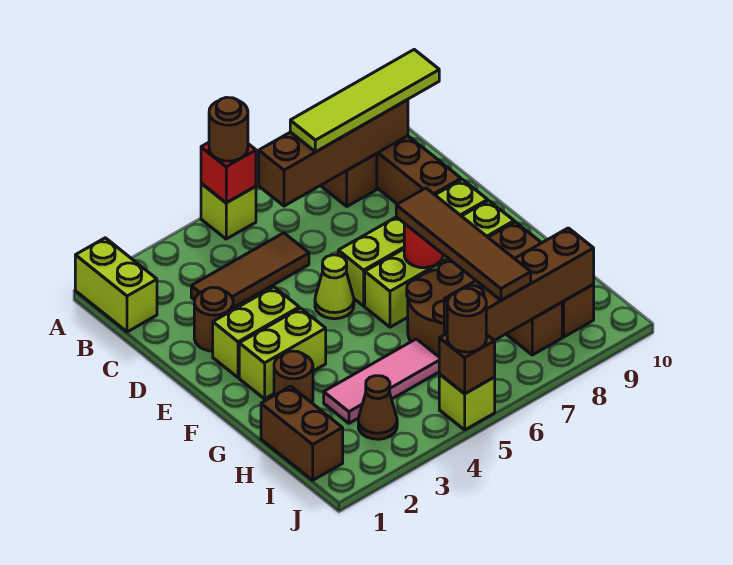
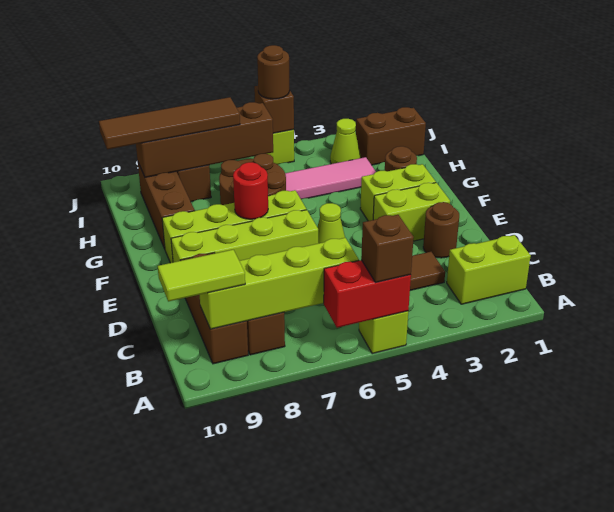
lime 1x2 brick [75,238,157,332] -> lime 1x2 brick turned to [447,235,531,304]
red 1x1 brick [201,142,256,203] -> red 1x2 brick [324,260,411,328]
brown 1x1 round brick [209,97,248,161] -> brown 1x1 brick [361,215,414,282]
brown 1x4 brick [259,99,408,206] -> lime 1x4 brick [200,238,359,329]
lime 1x4 tile [290,50,439,152] -> lime 1x2 tile [158,250,245,302]
brown 1x4 tile [396,188,531,300] -> brown 1x4 tile turned to [99,97,240,150]
brown 1x2 brick [261,386,343,480] -> brown 1x2 brick turned to [356,107,426,165]
brown 1x1 cone [358,376,397,439] -> lime 1x1 cone [330,119,361,164]

